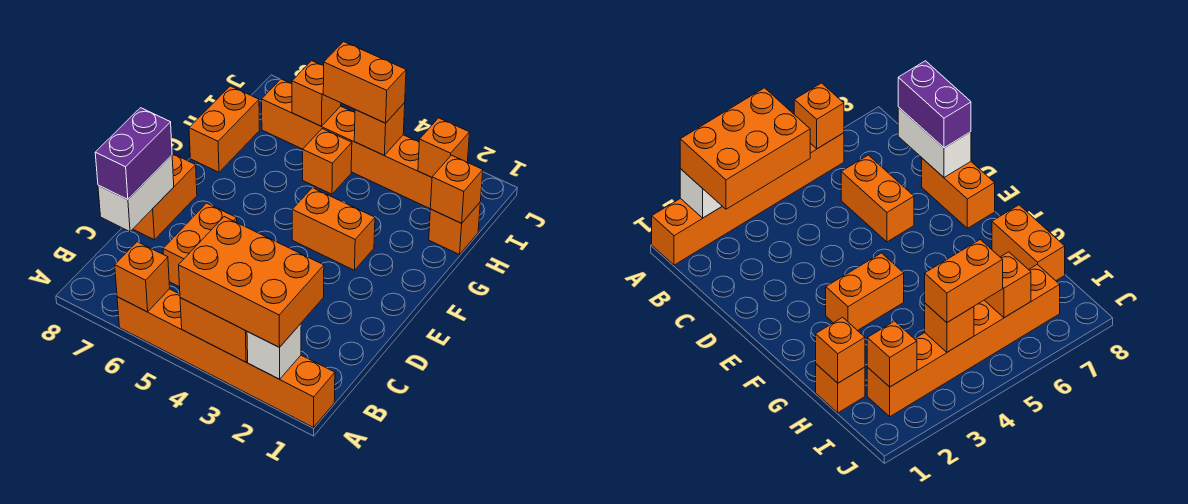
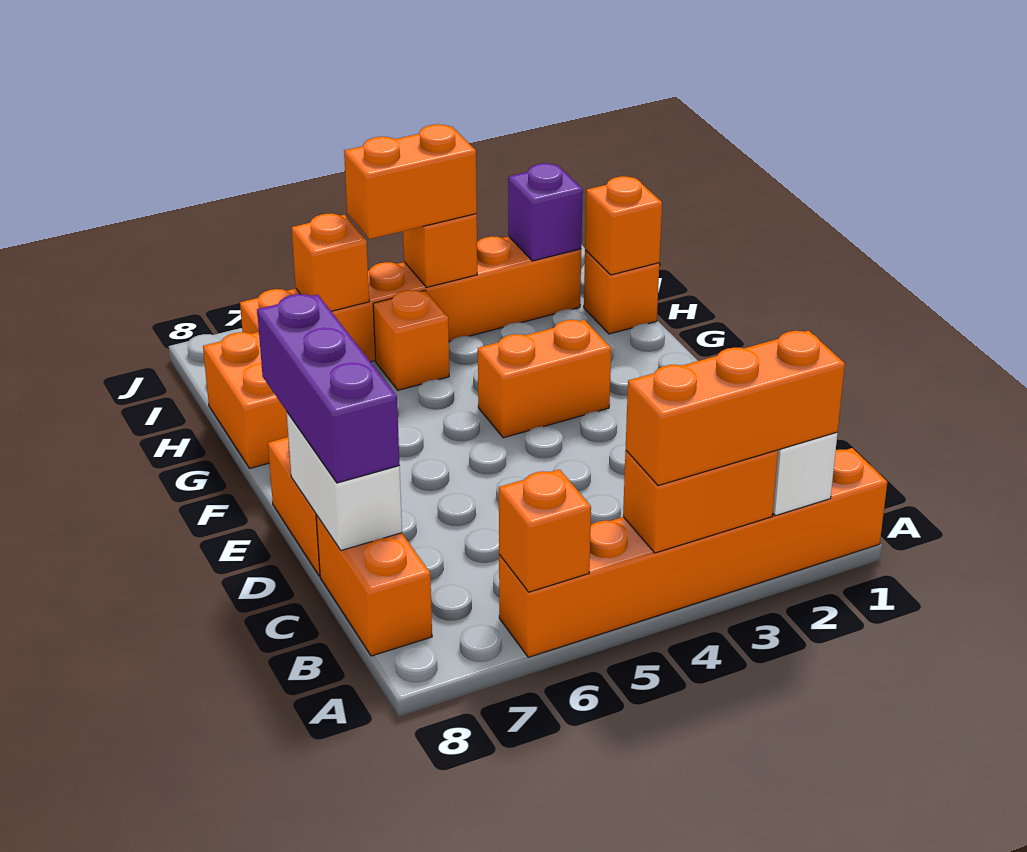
orange 2x3 brick [179,217,324,348] -> orange 1x3 brick [626,331,845,485]
orange 1x2 brick [163,203,237,287] -> orange 1x2 brick moved to [316,515,432,656]
purple 1x2 brick [95,108,172,200] -> purple 1x3 brick [257,294,400,483]
orange 1x1 brick [418,118,470,177] -> purple 1x1 brick [508,163,583,261]

